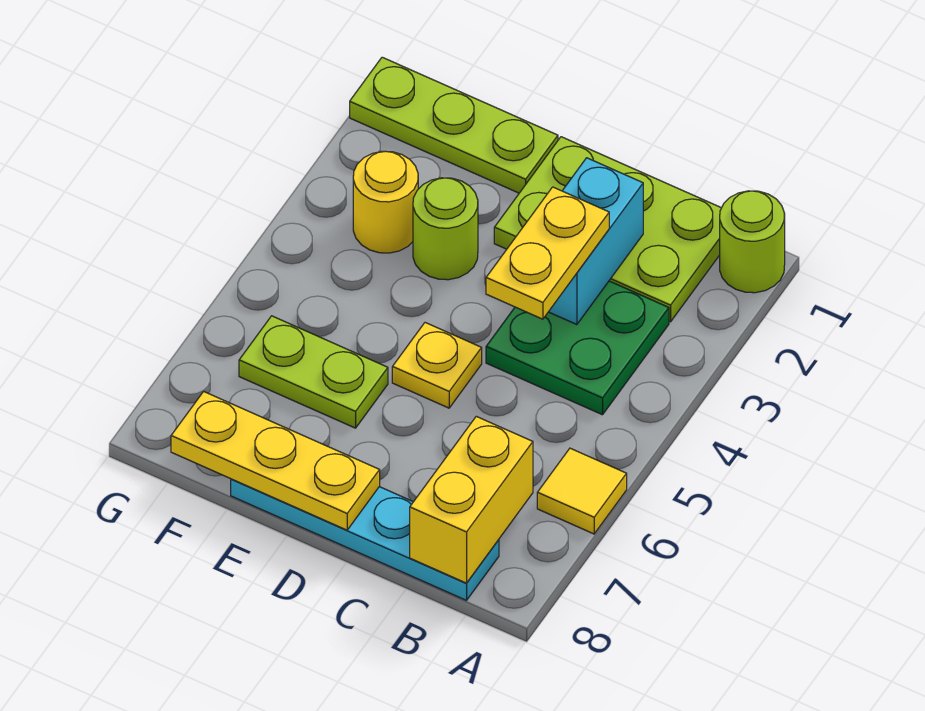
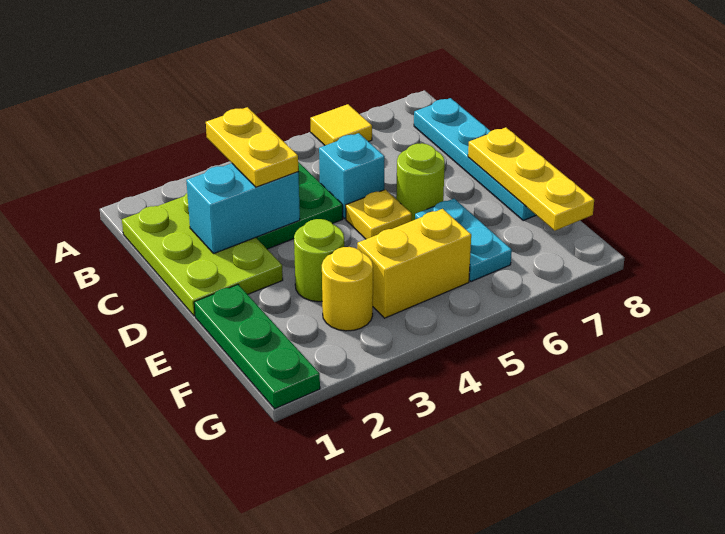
lime 1x1 round brick [720,191,785,293] -> lime 1x1 round brick moved to [396,143,445,221]
yellow 1x2 brick [410,416,533,583] -> yellow 1x2 brick moved to [357,209,471,318]
yellow 1x2 plate [486,187,609,319] -> yellow 1x2 plate turned to [206,107,298,187]
none -> cyan 1x1 brick [319,133,385,218]
lime 1x3 plate [350,57,558,193] -> green 1x3 plate [194,285,320,409]
lime 1x2 plate [239,316,388,428] -> cyan 1x2 plate [415,199,512,282]

